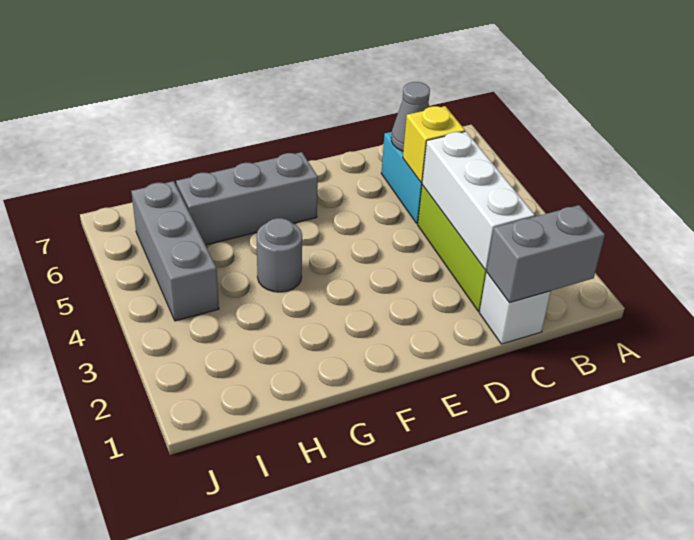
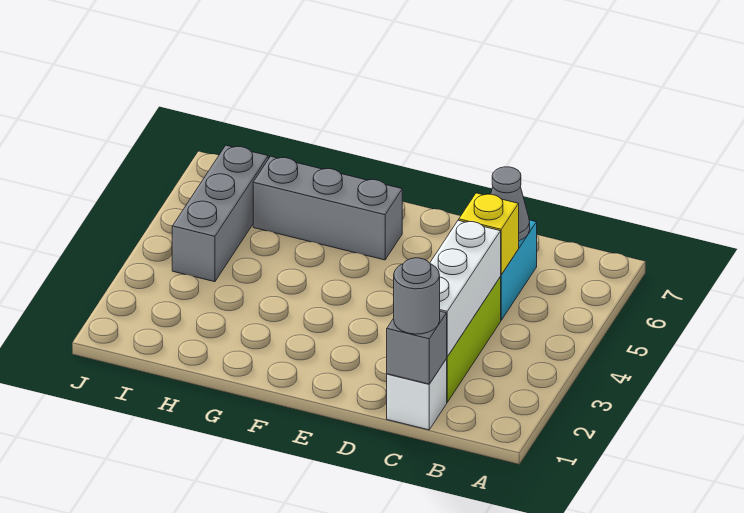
grey 1x2 brick [487,205,605,303] -> grey 1x1 brick [387,311,447,384]
grey 1x1 round brick [257,218,302,292] -> grey 1x1 round brick moved to [394,258,440,334]

